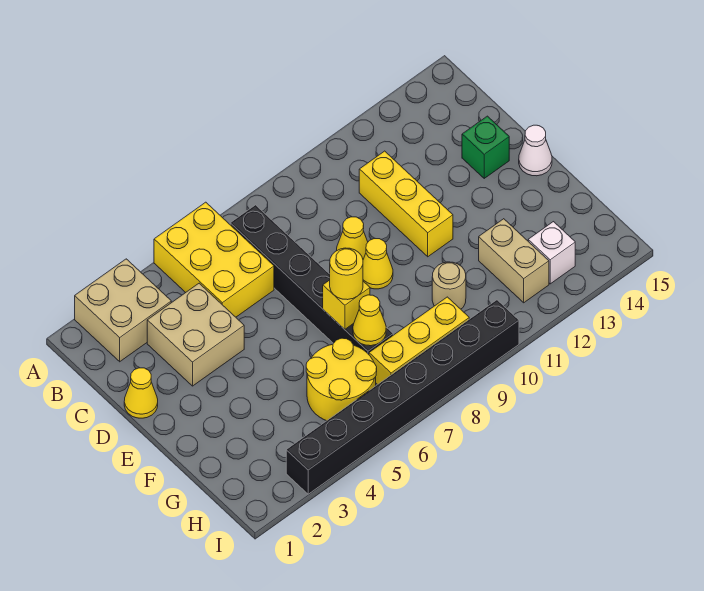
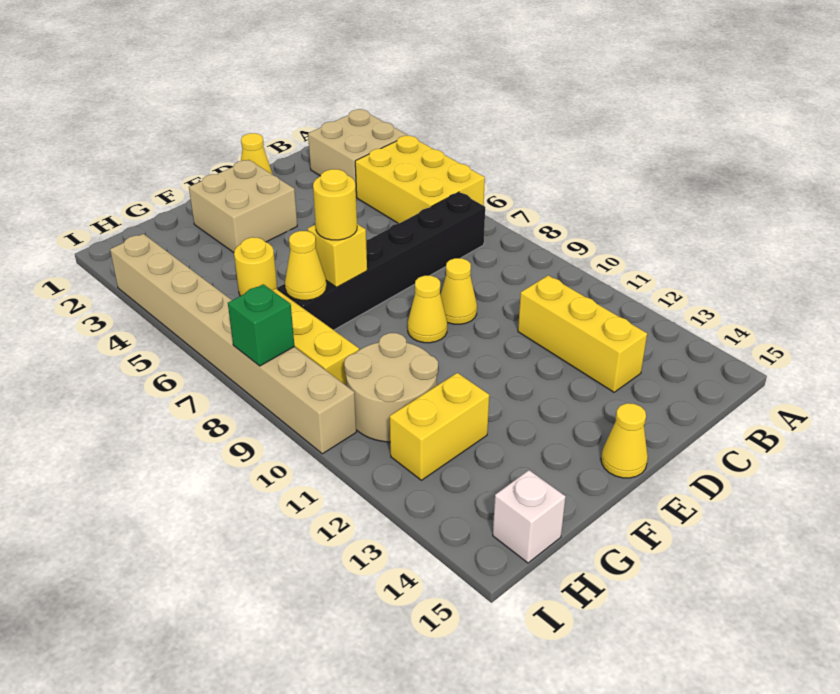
yellow 2x3 brick [154,202,274,317] -> yellow 2x3 brick turned to [355,136,485,223]
tan 2x2 brick [147,283,244,386] -> tan 2x2 brick moved to [189,160,297,253]
yellow 1x3 brick [359,151,453,257] -> yellow 1x3 brick turned to [518,275,647,392]
green 1x1 brick [462,116,509,178] -> green 1x1 brick moved to [228,284,294,366]
white 1x1 cone [519,125,552,176] -> yellow 1x1 cone [601,403,648,478]
yellow 2x2 round brick [306,338,377,421] -> yellow 1x1 round brick [234,237,277,296]
tan 1x1 round brick [432,262,466,309] -> tan 2x2 round brick [344,333,438,442]
tan 1x2 brick [479,219,549,303] -> yellow 1x2 brick [390,373,489,480]
white 1x1 brick [528,222,575,284] -> white 1x1 brick moved to [493,470,566,563]
black 1x8 brick [286,300,519,494] -> tan 1x8 brick [110,234,356,454]

